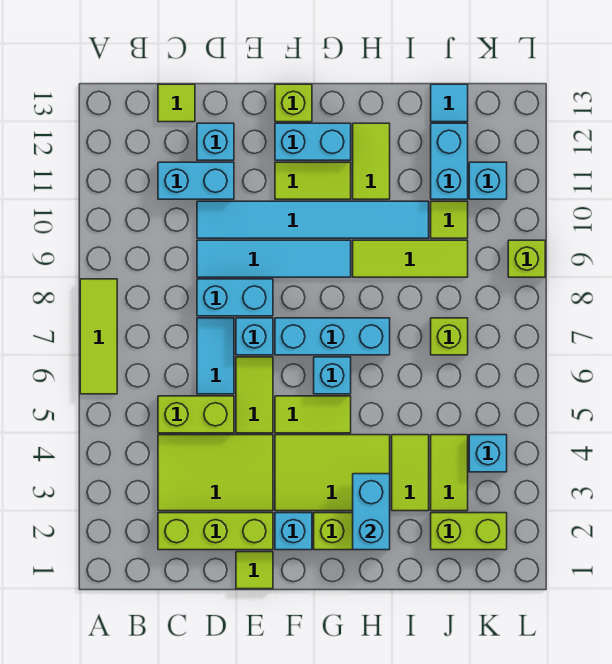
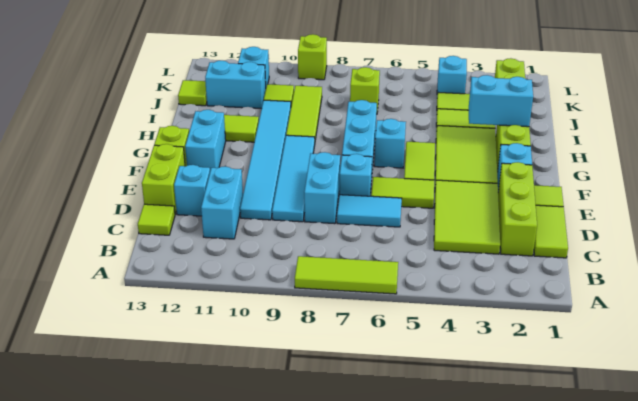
lime 1x2 brick [158,396,234,433] -> lime 1x2 brick moved to [142,144,185,214]
lime 1x2 tile [275,162,351,199] -> lime 1x2 tile moved to [534,205,568,258]
cyan 1x1 tile [431,84,468,122] -> lime 1x1 tile [178,80,207,106]

